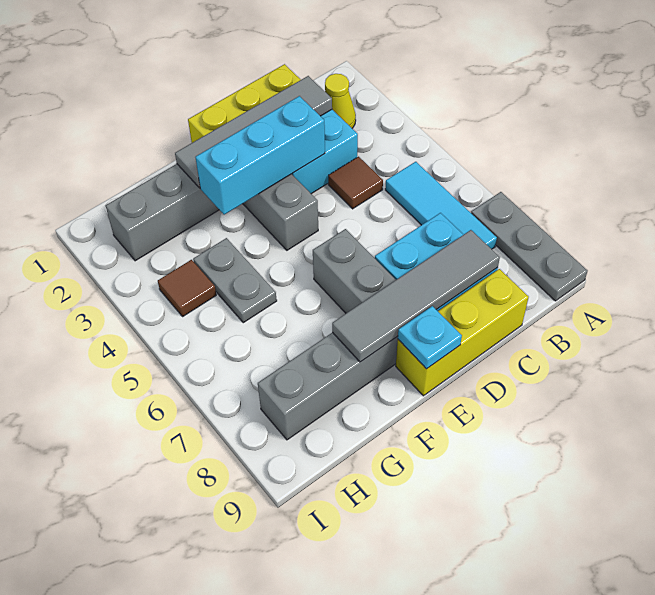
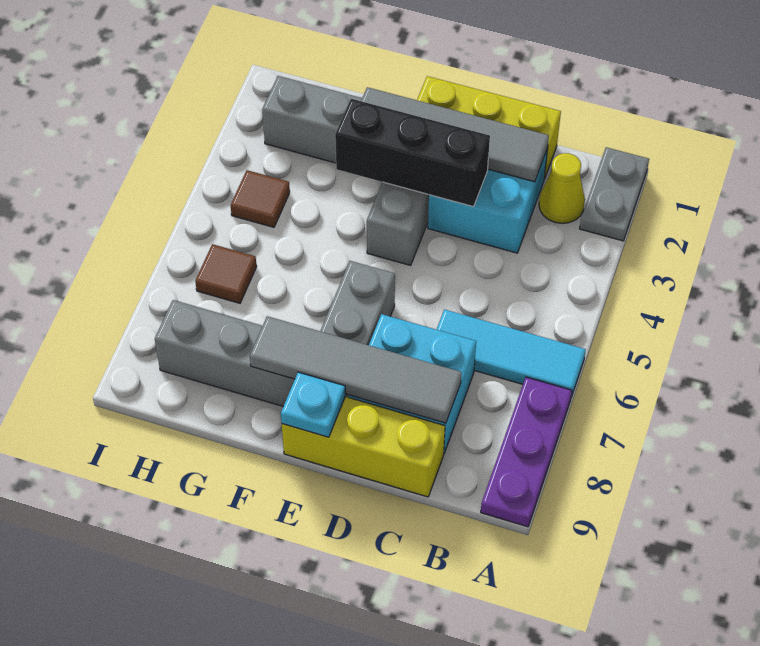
grey 1x3 plate [471,192,588,301] -> purple 1x3 plate [481,377,572,527]
cyan 1x3 tile [385,162,497,249] -> cyan 1x3 tile turned to [437,310,586,397]
brown 1x1 tile [328,157,383,209] -> brown 1x1 tile moved to [195,244,257,303]
cyan 1x3 brick [195,96,325,215] -> black 1x3 brick [335,99,490,207]
grey 1x2 plate [193,238,277,323] -> grey 1x2 plate moved to [580,147,649,241]

